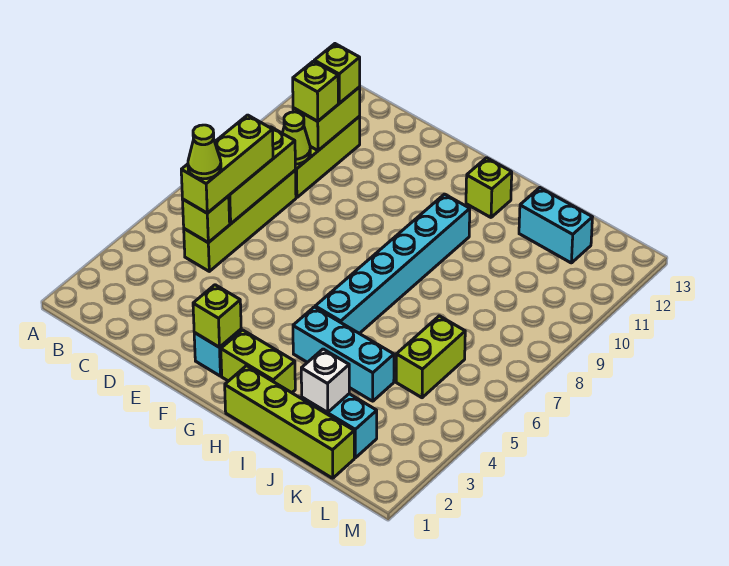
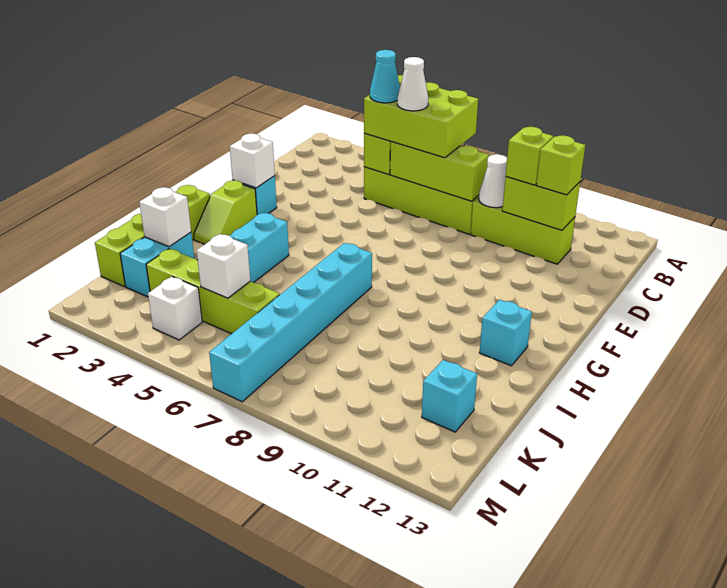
lime 1x3 brick [181,115,273,213] -> lime 2x3 brick [364,75,478,158]
lime 1x1 cone [188,125,221,179] -> cyan 1x1 cone [370,50,400,103]
none -> white 1x1 cone [397,57,428,111]
lime 1x1 cone [282,112,310,164] -> white 1x1 cone [479,154,507,208]
lime 1x1 brick [193,285,241,347] -> white 1x1 brick [230,133,275,188]
lime 1x2 brick [221,330,295,393] -> lime 1x2 slope [194,180,257,244]
cyan 1x6 brick [315,194,470,333] -> cyan 1x6 brick turned to [209,243,372,402]
lime 1x1 brick [466,158,512,217] -> cyan 1x1 brick [480,300,532,366]
cyan 1x2 brick [519,188,593,263] -> cyan 1x1 brick [422,360,477,432]
lime 1x2 brick [396,316,465,398] -> lime 1x4 brick [146,249,280,334]
none -> white 1x1 brick [197,234,250,298]
none -> white 1x1 brick [148,277,202,340]

